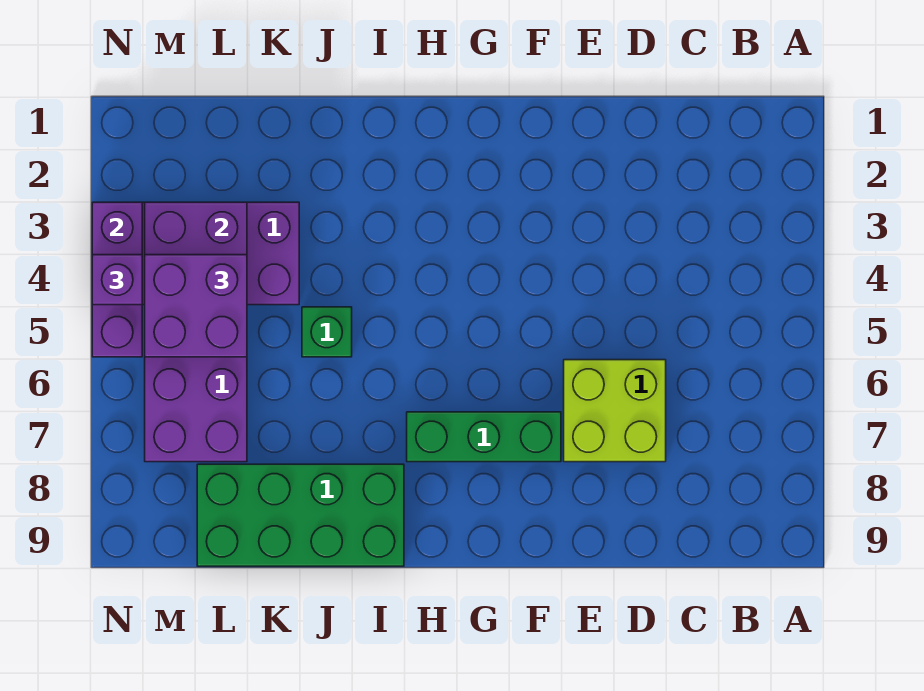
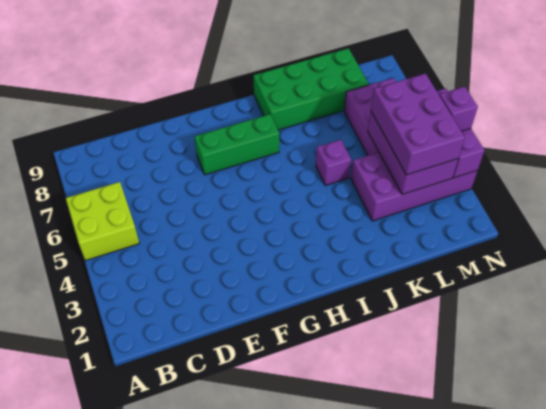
lime 2x2 brick [564,360,666,462] -> lime 2x2 brick moved to [66,182,139,261]
green 1x1 brick [302,307,352,357] -> purple 1x1 brick [316,140,351,185]
purple 2x2 brick [145,255,247,357] -> purple 2x3 brick [371,73,465,175]

